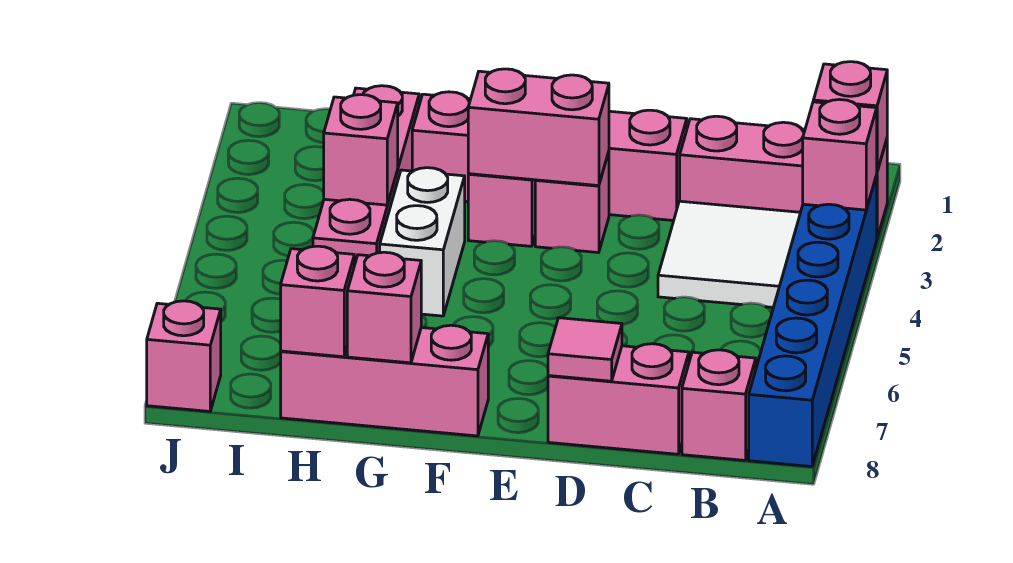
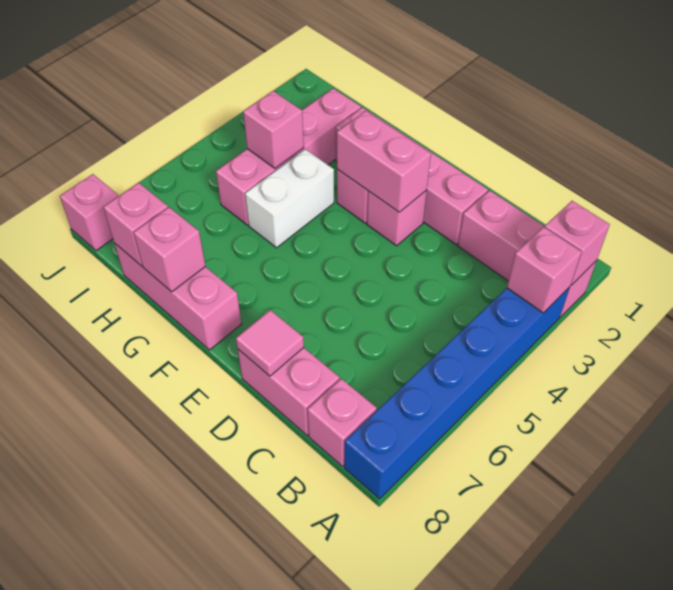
white 2x2 tile [658,201,800,307] -> none

